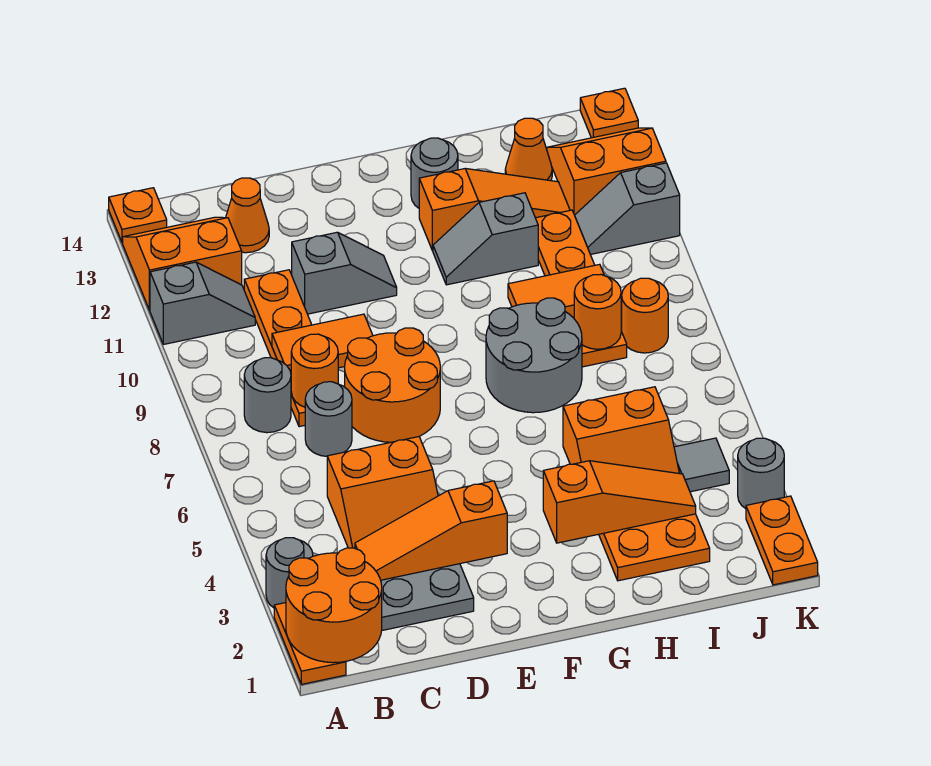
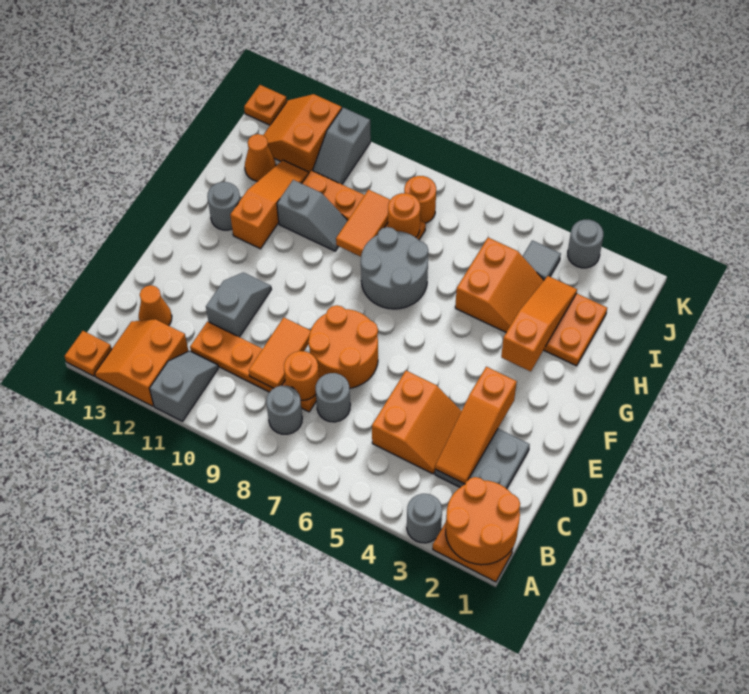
grey 1x2 slope [433,193,538,285] -> grey 1x2 slope turned to [277,180,348,251]
orange 1x2 plate [746,496,818,585] -> none

